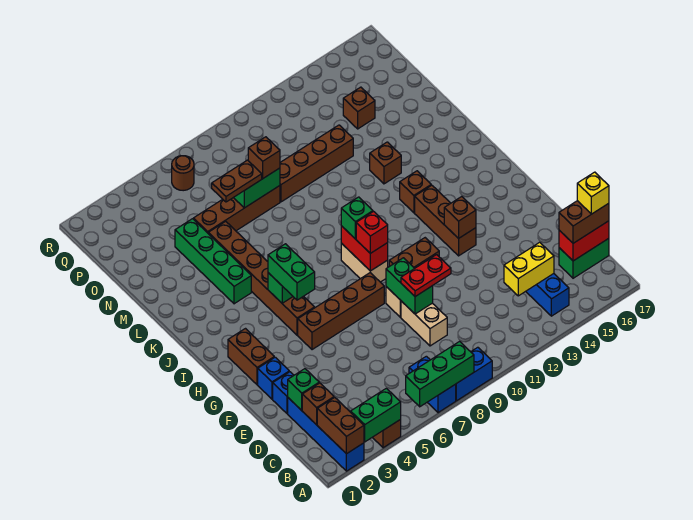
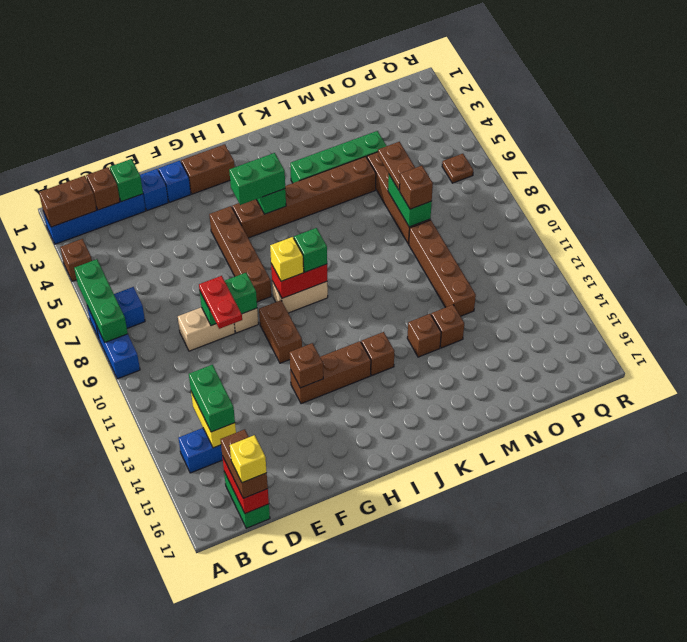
green 1x2 brick [351,388,401,442] -> green 1x2 brick moved to [189,365,235,432]
red 1x1 brick [356,212,388,253] -> yellow 1x1 brick [270,237,304,281]
brown 1x1 brick [343,87,375,129] -> brown 1x1 brick moved to [431,305,464,348]
brown 1x1 round brick [172,156,194,191] -> brown 1x1 plate [442,154,473,183]

